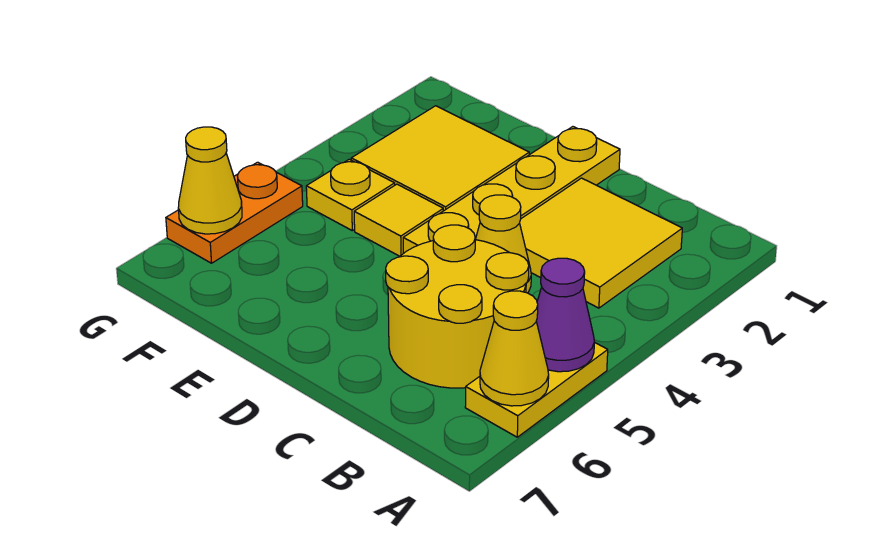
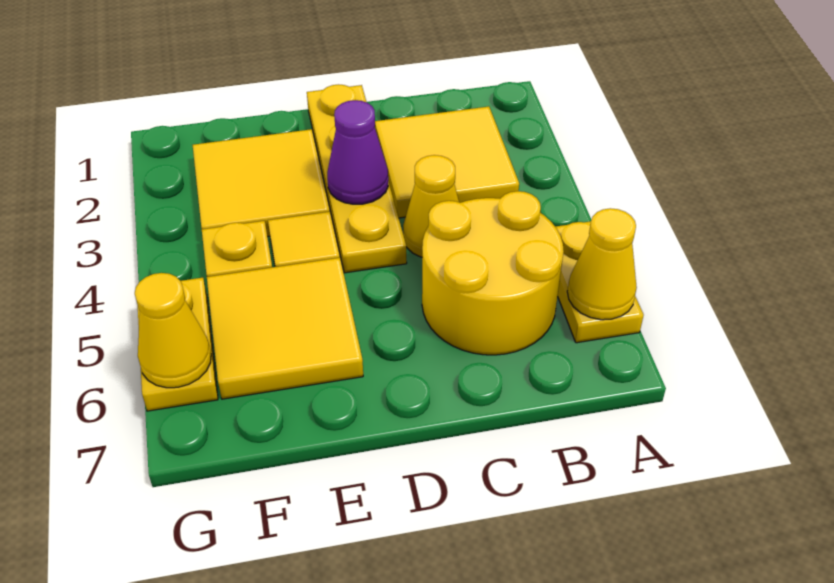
purple 1x1 cone [536,258,594,372] -> purple 1x1 cone moved to [327,100,388,204]
none -> yellow 2x2 tile [207,258,363,399]
orange 1x2 plate [166,162,303,263] -> yellow 1x2 plate [138,278,218,411]

